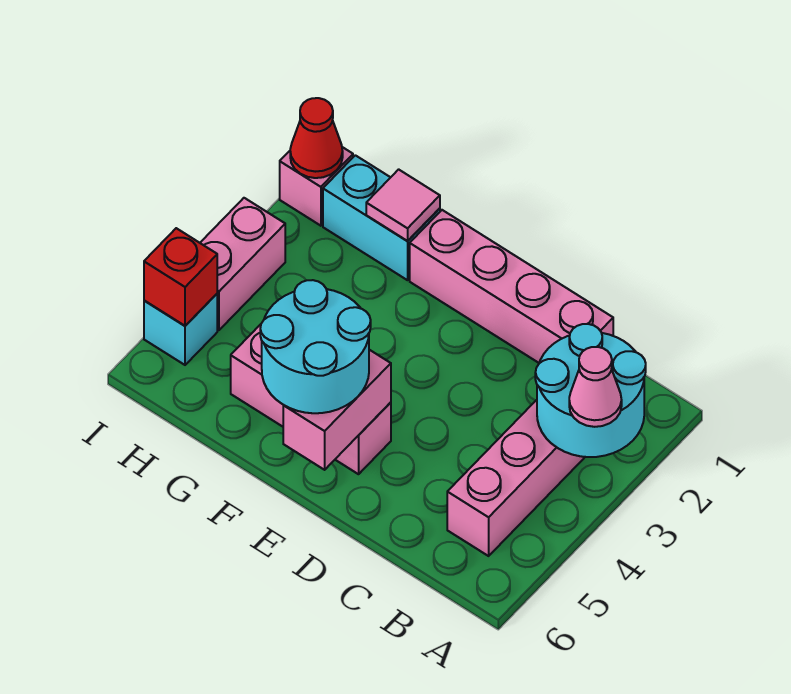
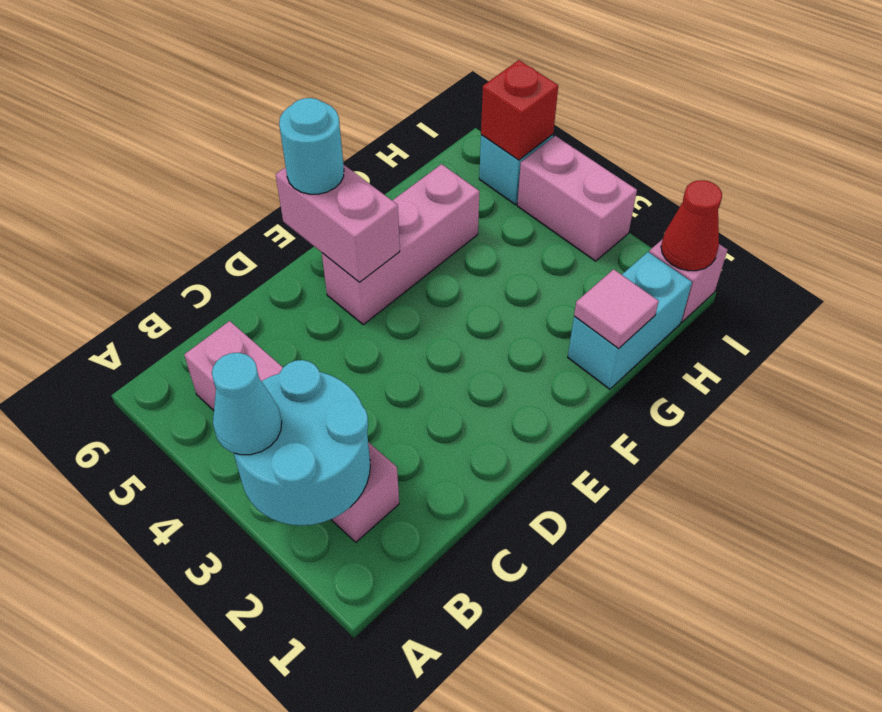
pink 1x1 cone [569,347,622,427] -> cyan 1x1 cone [212,353,282,455]
pink 1x4 brick [410,210,613,363] -> none
cyan 2x2 round brick [260,280,371,413] -> cyan 1x1 round brick [279,98,344,194]

